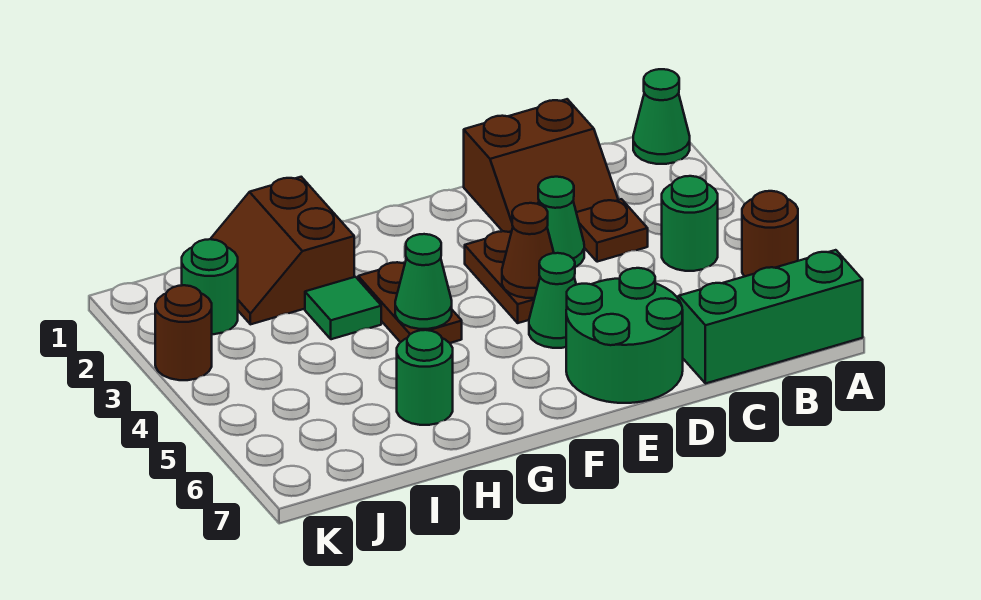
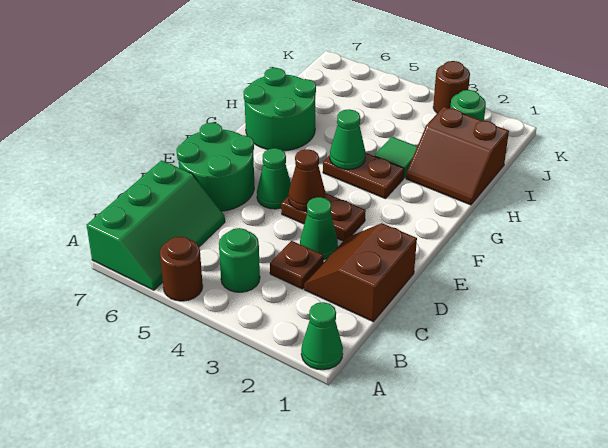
brown 2x2 slope [211,177,354,324] -> brown 2x2 slope turned to [406,107,509,205]
green 1x1 round brick [397,330,453,425] -> green 2x2 round brick [243,68,316,151]

